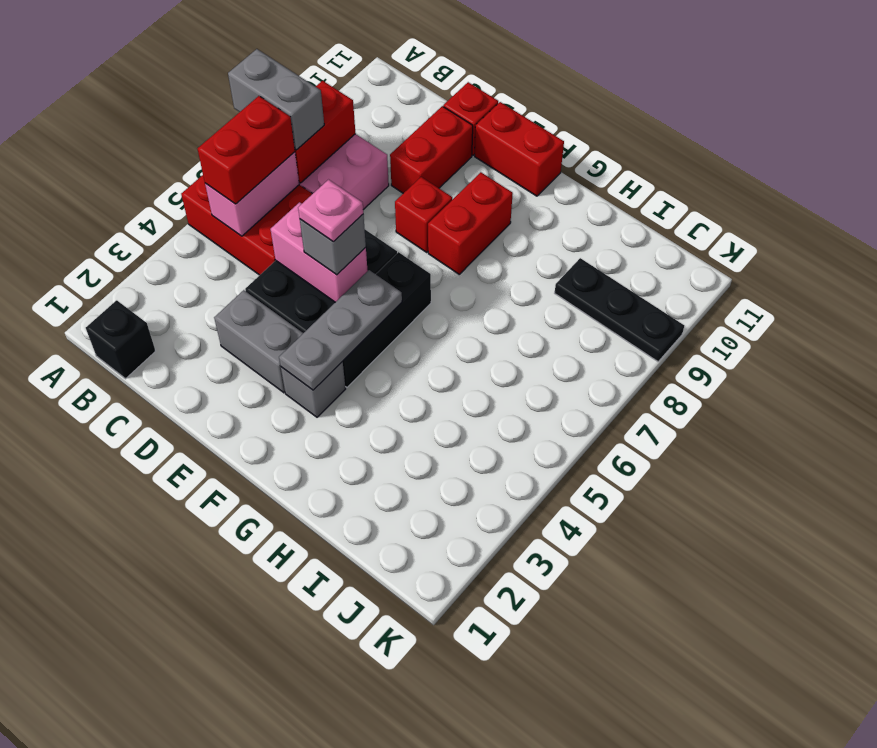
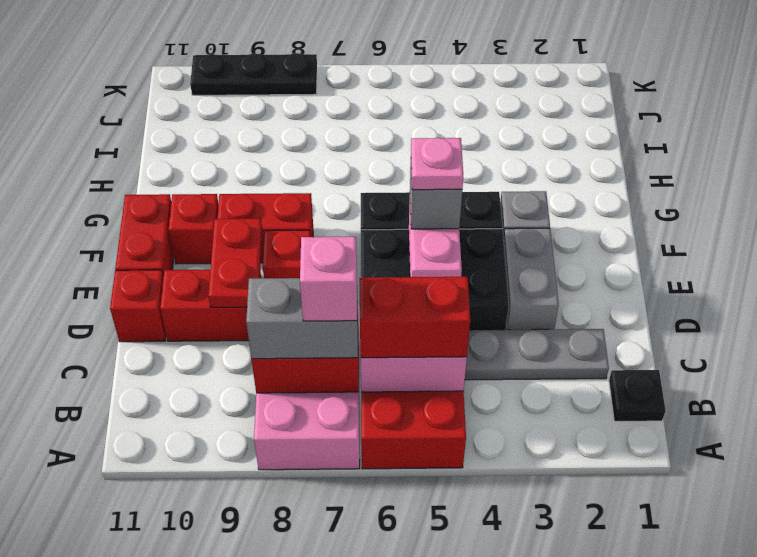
grey 1x2 brick [228,49,324,150] -> grey 1x2 brick turned to [246,278,358,359]
black 1x1 brick [86,300,155,379] -> black 1x1 plate [609,370,666,421]
none -> pink 1x1 brick [300,237,357,321]
none -> red 1x2 plate [208,219,262,307]
grey 1x3 plate [279,270,402,390] -> grey 1x3 plate moved to [465,329,609,380]
none -> red 1x1 brick [169,194,218,264]
black 1x3 plate [555,258,684,362] -> black 1x3 plate turned to [190,53,317,95]

